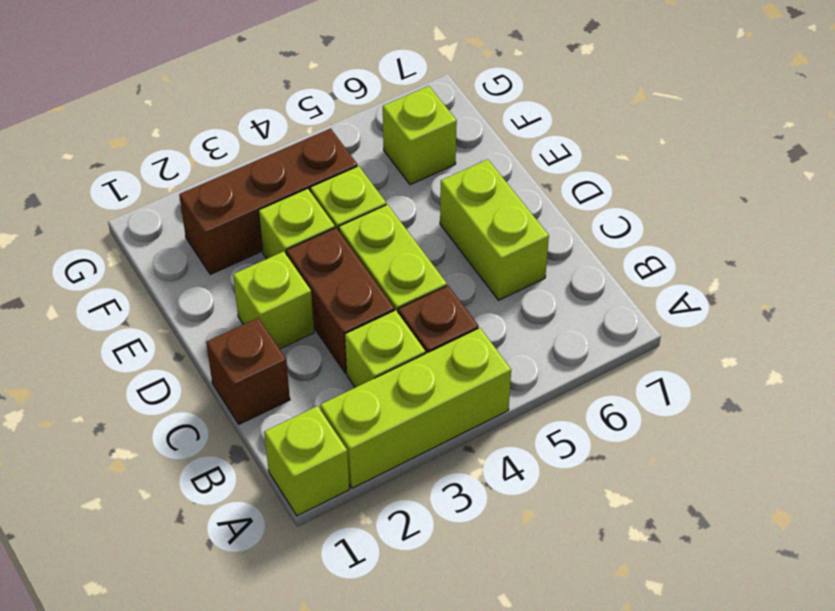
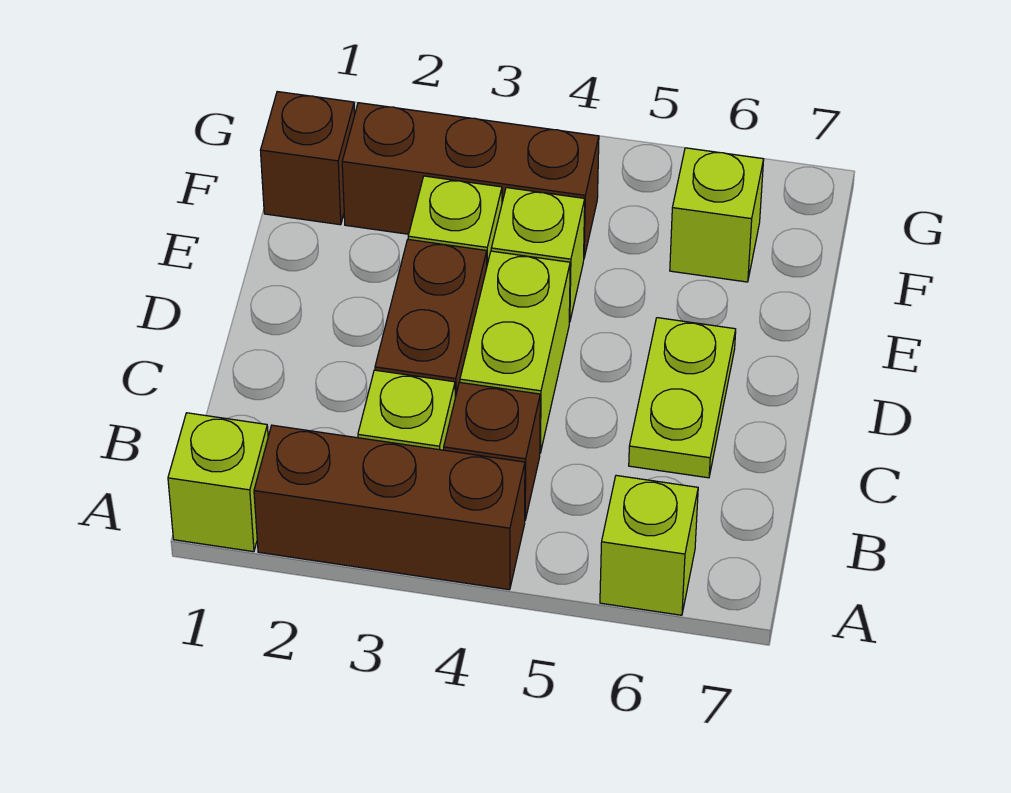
lime 1x3 brick [320,328,511,488] -> brown 1x3 brick [254,425,525,590]
brown 1x1 brick [206,318,290,424] -> brown 1x1 brick moved to [260,92,355,225]
lime 1x2 brick [440,159,549,300] -> lime 1x2 plate [629,318,736,478]
lime 1x1 brick [233,251,314,349] -> lime 1x1 brick moved to [600,475,698,615]

